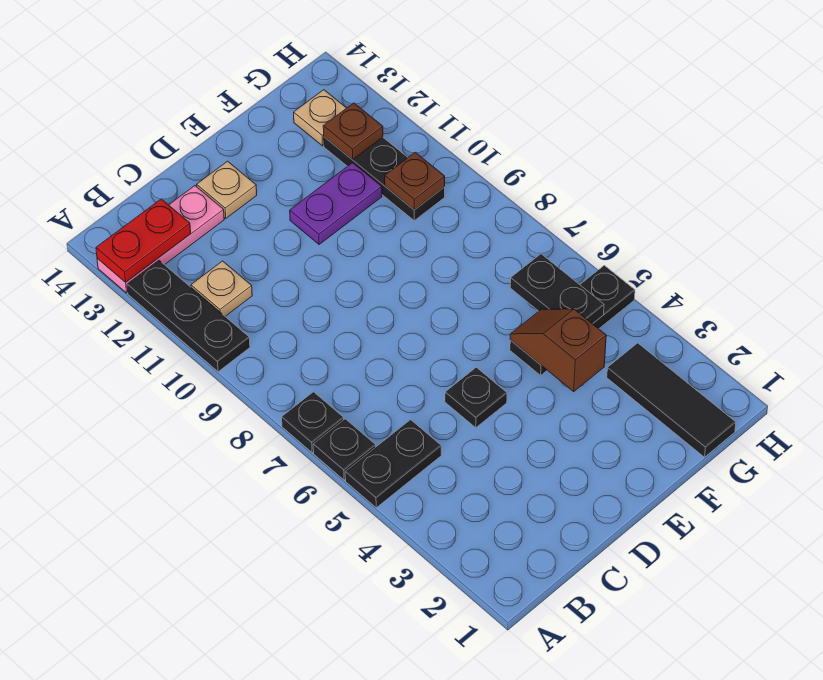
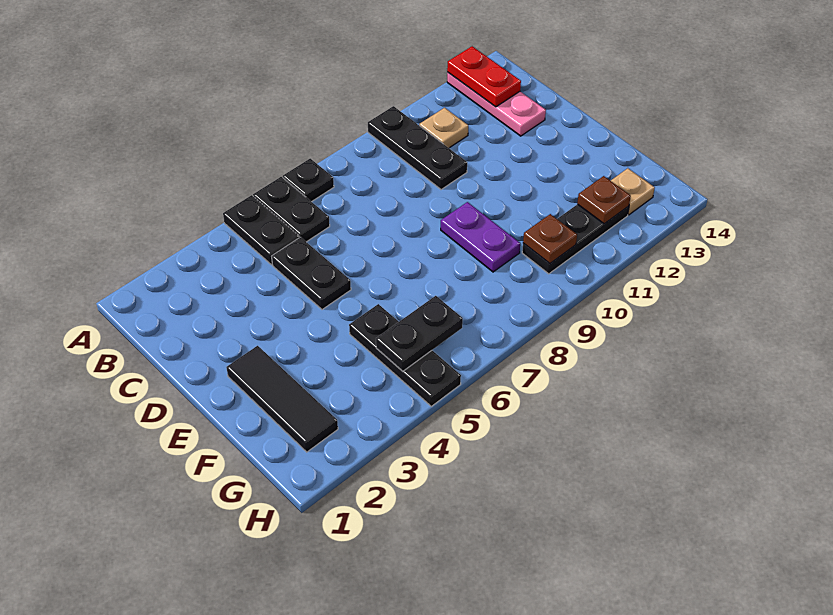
black 1x1 plate [313,419,376,480] -> black 1x2 plate [253,177,330,242]
black 1x3 plate [127,261,250,372] -> black 1x3 plate turned to [368,106,467,190]
black 1x1 plate [445,367,507,428] -> black 1x2 plate [272,237,351,310]
tan 1x1 plate [197,161,257,218] -> none
purple 1x2 plate [290,163,382,244] -> purple 1x2 plate moved to [441,202,520,272]
brown 1x2 slope [510,309,606,391] -> none
black 1x3 tile [607,343,736,457] -> black 1x3 tile turned to [226,346,338,452]

